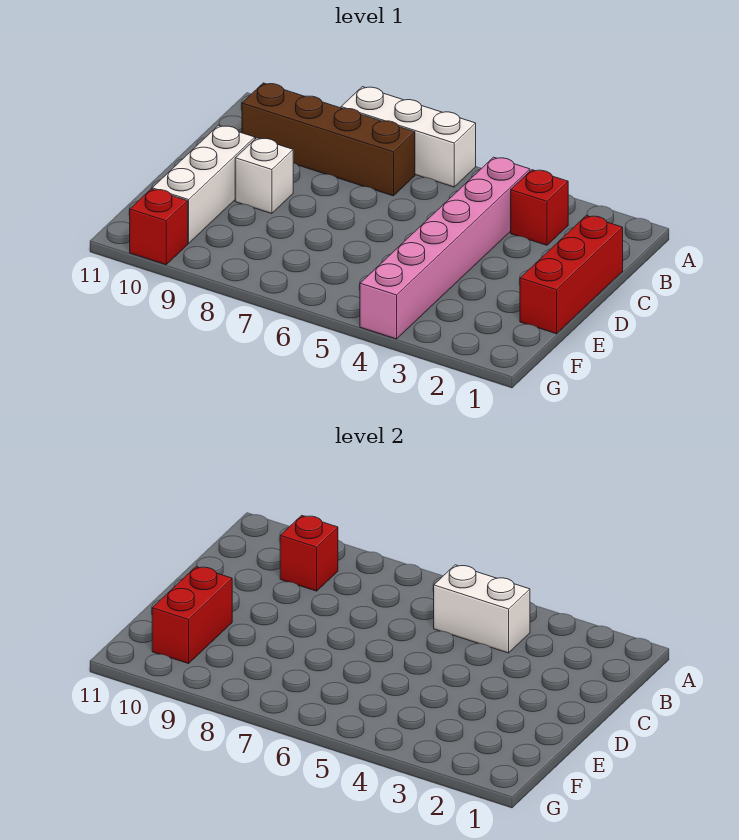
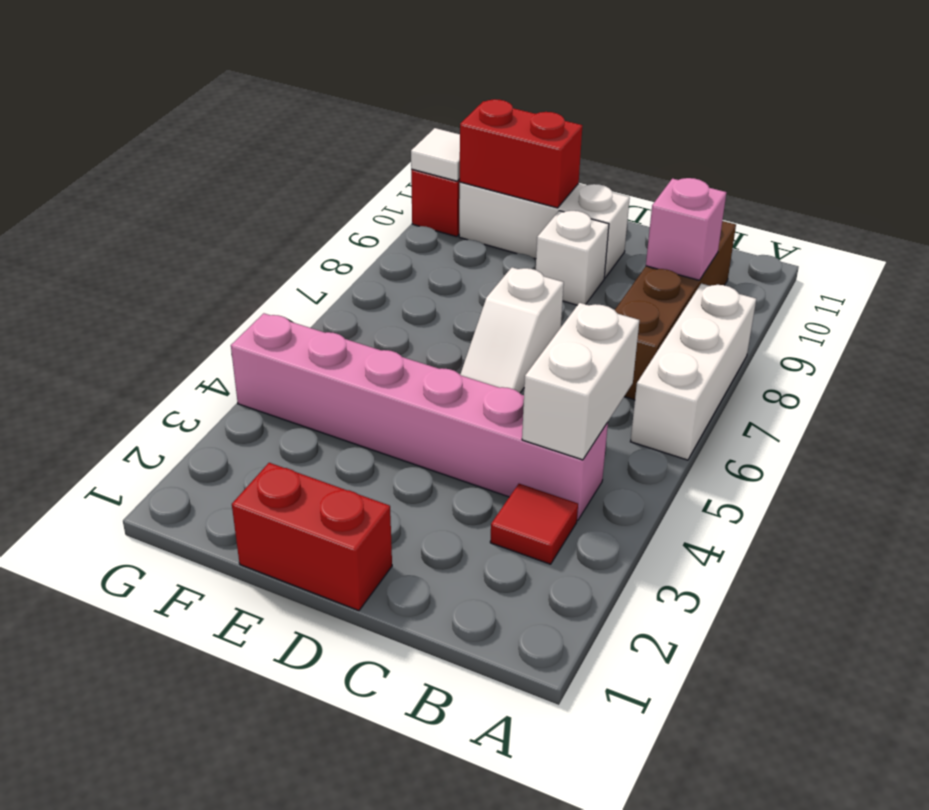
red 1x1 brick [511,170,568,245] -> red 1x1 tile [490,484,578,564]
red 1x1 brick [280,515,338,591] -> pink 1x1 brick [646,178,726,280]
red 1x3 brick [520,216,623,334] -> red 1x2 brick [232,463,392,611]
none -> white 1x2 slope [460,267,564,393]
none -> white 1x1 tile [411,128,460,181]

